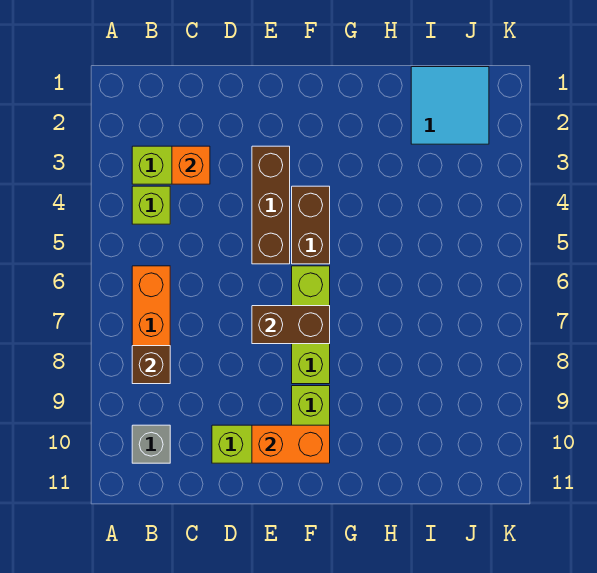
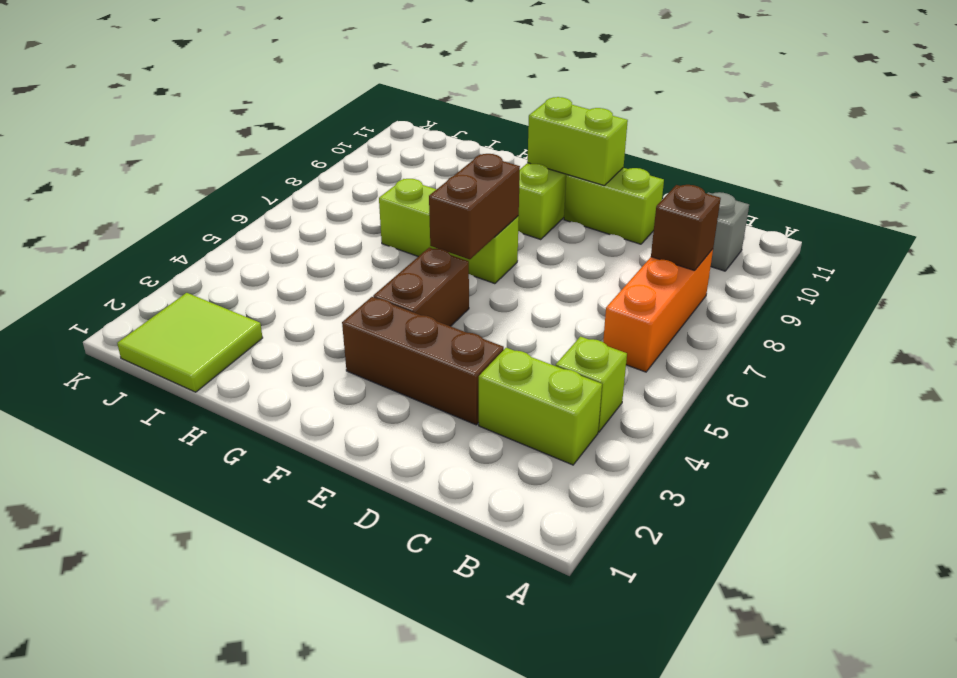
orange 1x1 brick [172,146,210,184] -> none
brown 1x3 brick [252,146,290,264] -> brown 1x3 brick turned to [342,297,504,425]
brown 1x2 brick [252,306,330,344] -> brown 1x2 brick turned to [429,154,520,259]
orange 1x2 brick [252,425,330,463] -> lime 1x2 brick [527,97,628,186]
lime 1x3 brick [292,266,330,384] -> lime 1x3 brick turned to [379,179,519,284]
cyan 2x2 tile [411,67,489,144] -> lime 2x2 tile [117,293,263,392]

